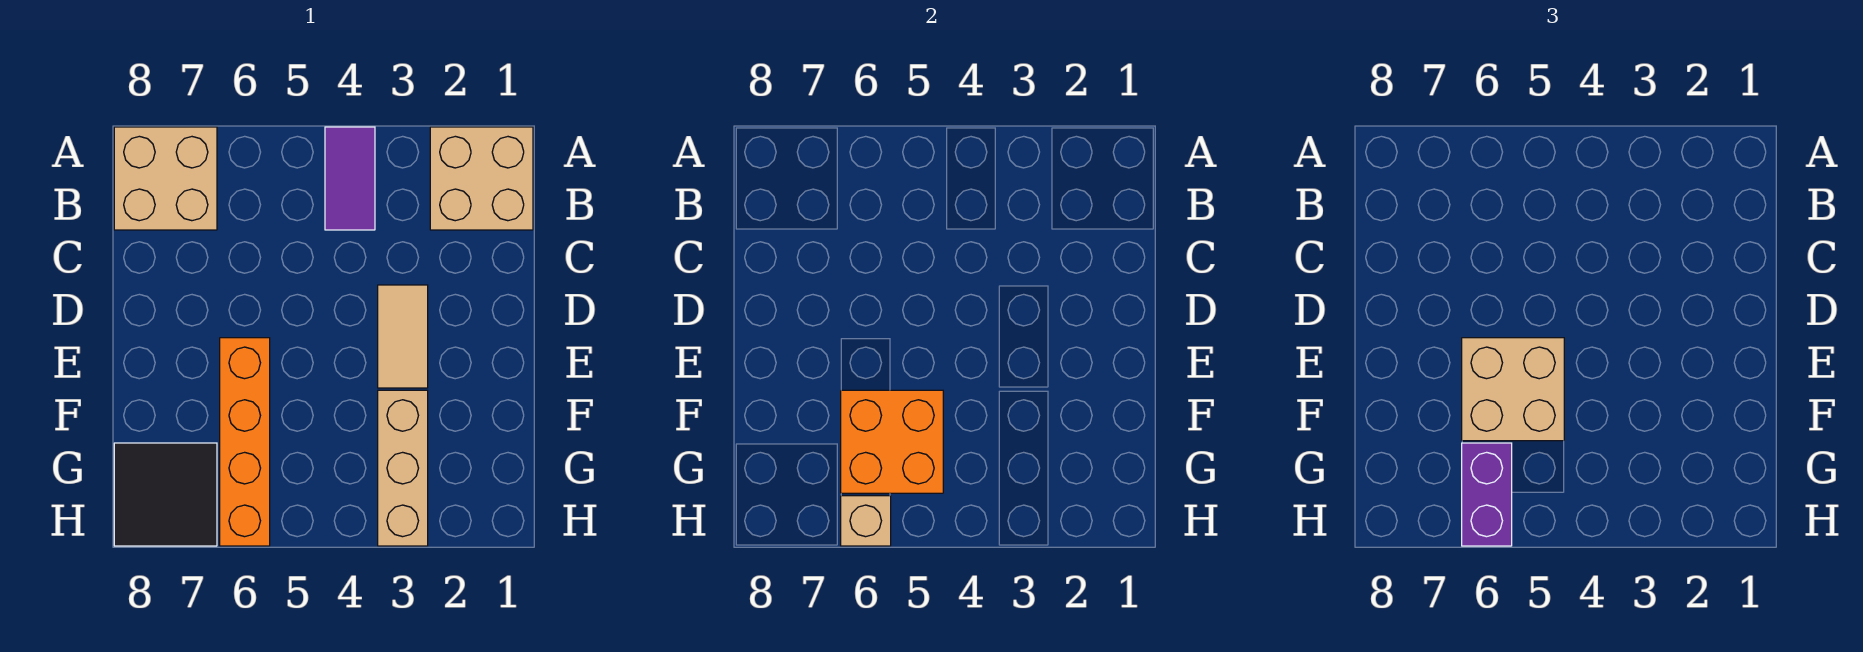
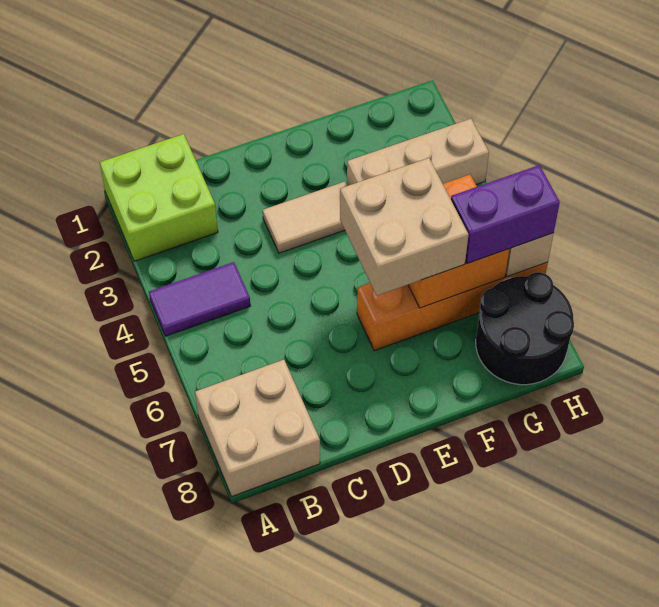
tan 2x2 brick [430,127,533,230] -> lime 2x2 brick [100,134,218,261]
black 2x2 tile [114,443,217,546] -> black 2x2 round brick [476,272,574,385]

